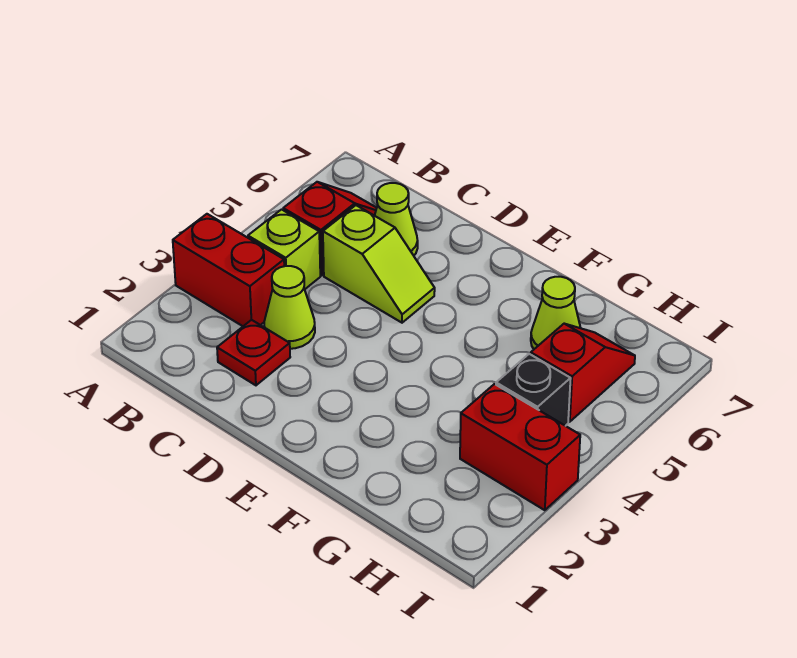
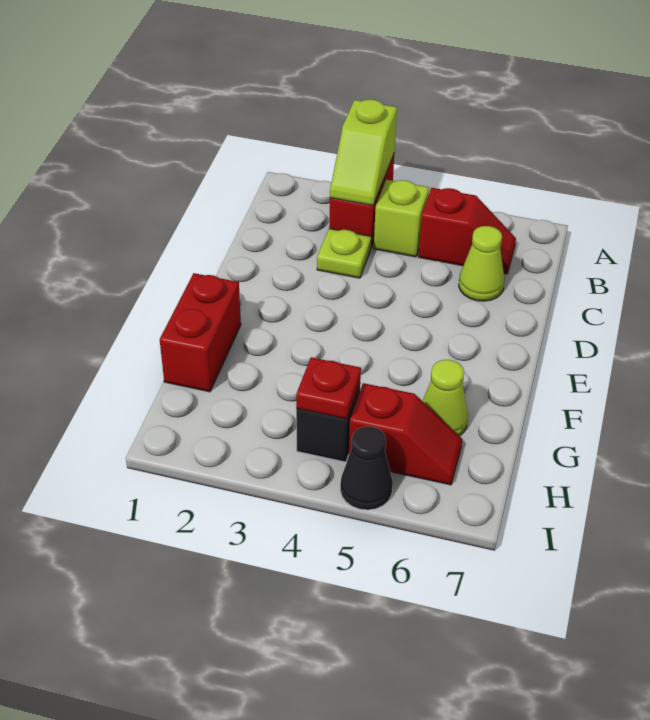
red 1x1 plate [217,320,290,385] -> red 1x1 plate moved to [296,357,361,419]
lime 1x1 cone [264,266,315,349] -> lime 1x1 plate [317,229,371,278]
lime 1x2 slope [323,205,435,323] -> lime 1x2 slope moved to [330,99,397,205]
red 1x2 brick [460,384,580,510] -> red 1x2 brick moved to [160,273,241,392]
none -> black 1x1 cone [340,426,393,510]

